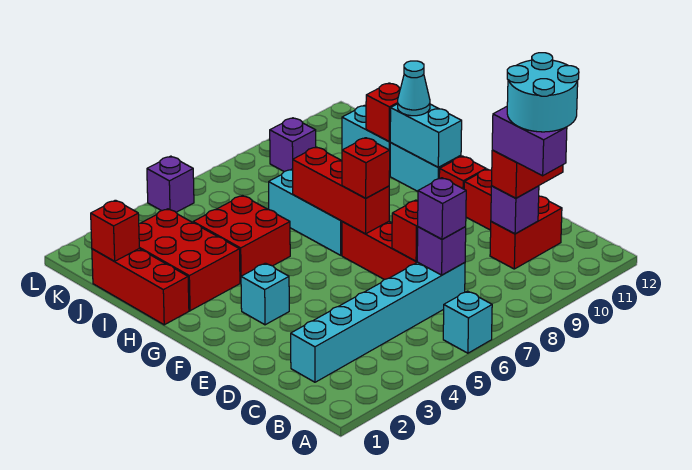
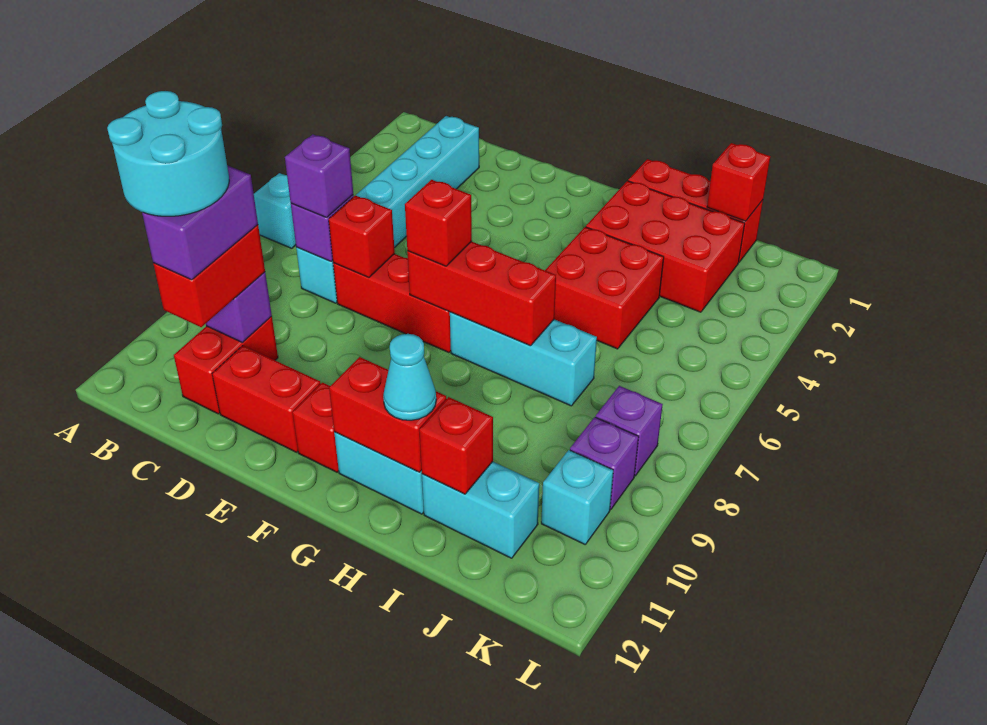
purple 1x2 brick [492,107,567,176] -> purple 1x2 brick turned to [142,165,258,280]
cyan 1x1 brick [241,263,289,325] -> cyan 1x1 brick moved to [541,450,613,544]
cyan 1x2 brick [390,104,462,167] -> red 1x2 brick [329,357,447,472]
purple 1x1 brick [147,156,194,212] -> purple 1x1 brick moved to [596,386,663,476]

